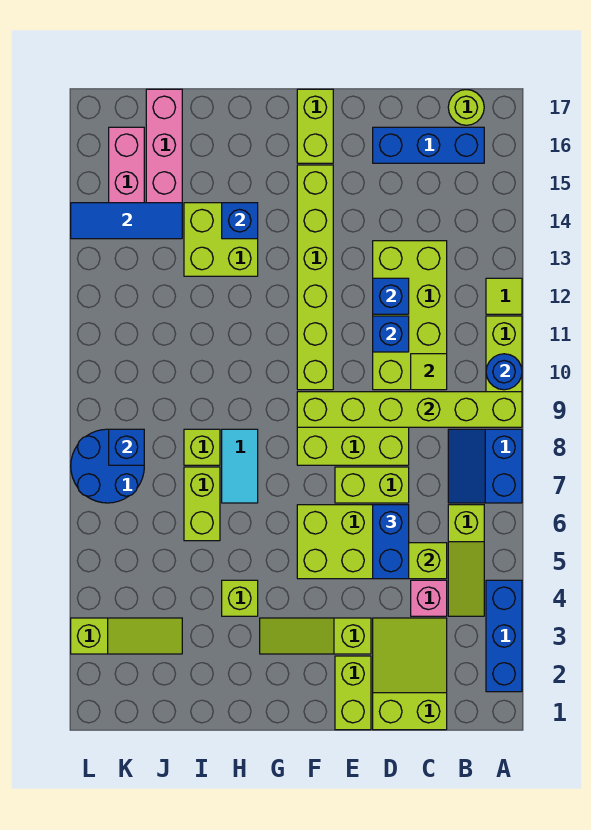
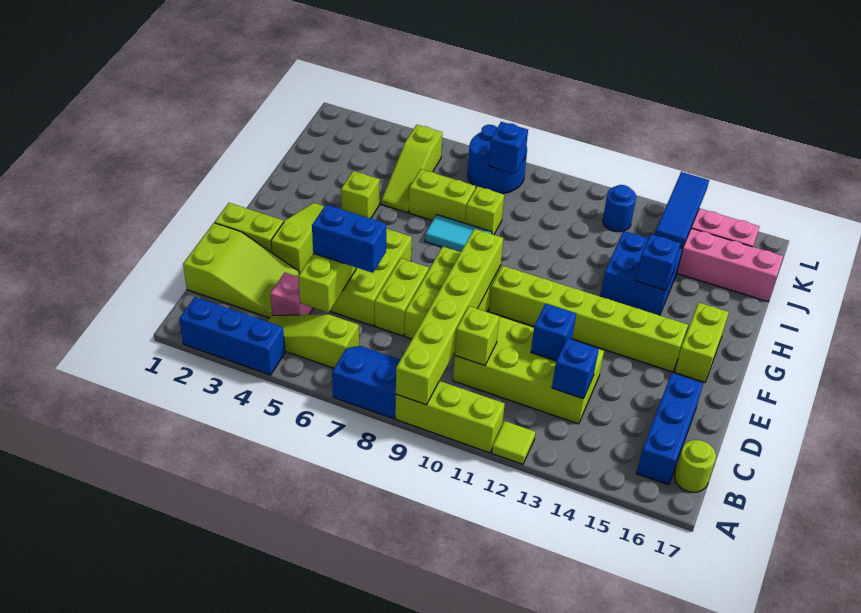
blue 1x1 round brick [486,354,522,390] -> blue 1x1 round brick moved to [603,185,636,232]
lime 1x1 tile [411,354,447,390] -> lime 1x1 brick [455,306,499,365]
blue 1x1 brick [373,316,409,352] -> blue 1x1 brick moved to [552,338,599,399]
lime 1x2 brick [297,89,333,163] -> lime 1x2 brick turned to [675,303,729,382]
lime 2x2 brick [184,203,258,276] -> blue 2x2 brick [600,231,682,315]
lime 1x3 slope [71,618,182,654] -> lime 1x3 slope moved to [381,125,442,213]

